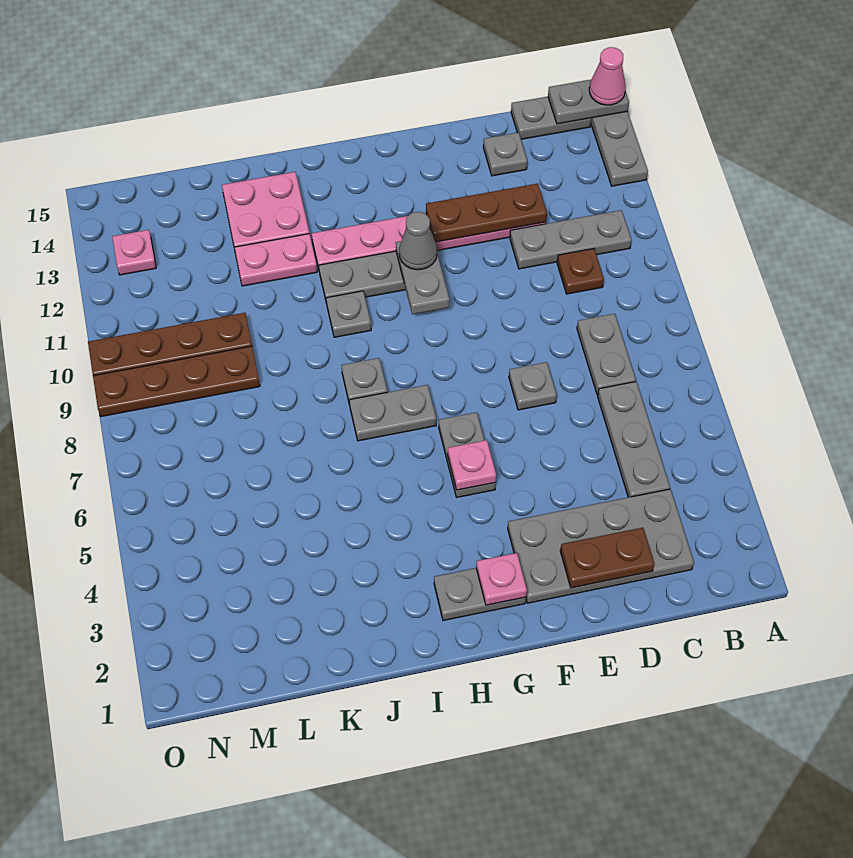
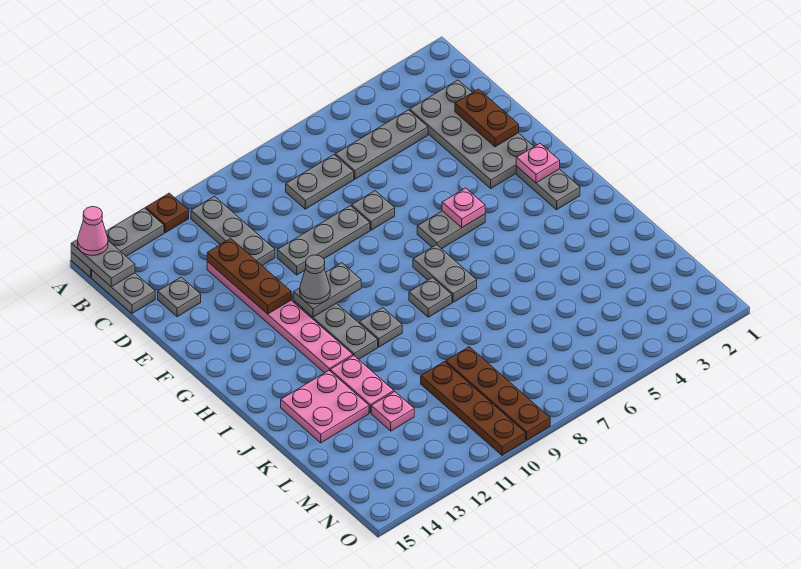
brown 1x1 plate [557,249,604,294] -> brown 1x1 plate moved to [146,193,189,233]
none -> grey 1x3 plate [277,206,370,275]
pink 1x1 plate [112,230,156,275] -> pink 1x1 plate moved to [371,392,414,431]

